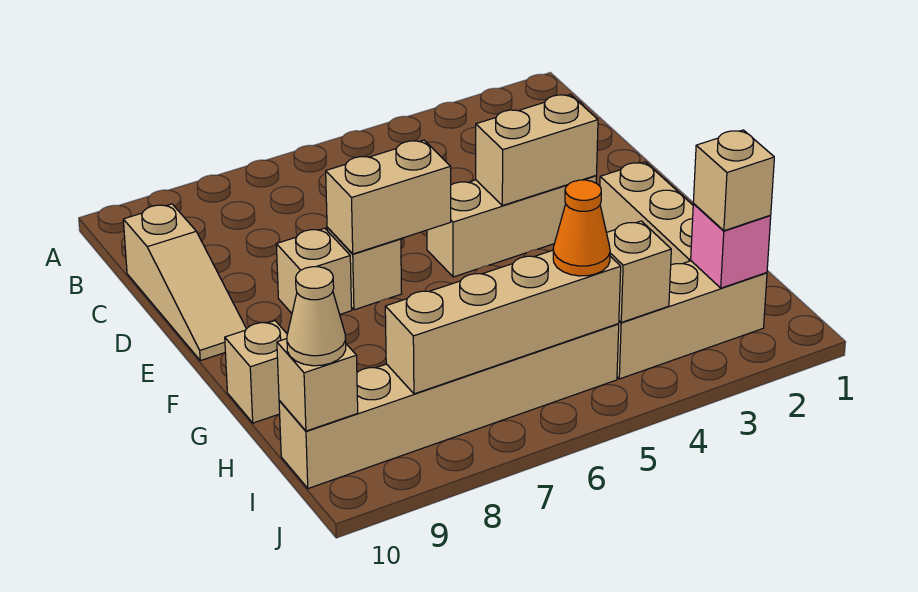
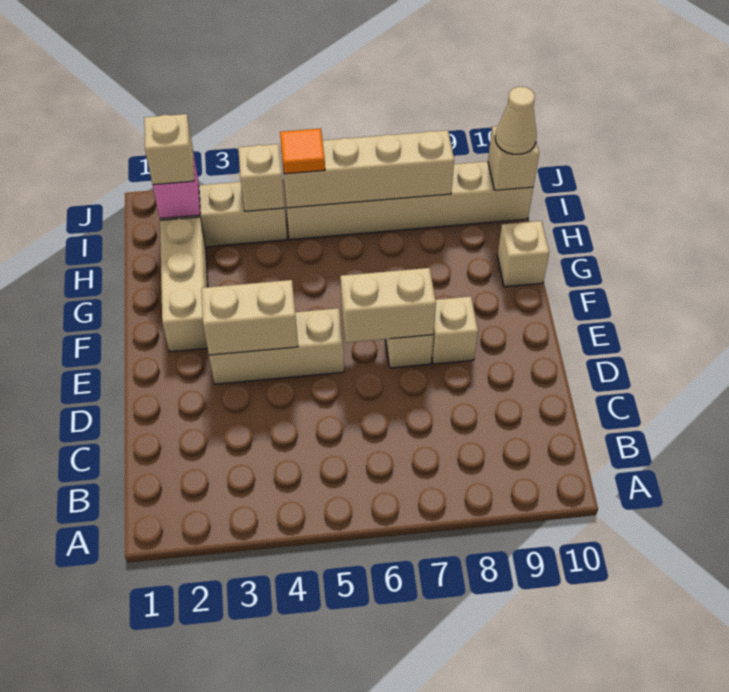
tan 1x3 slope [123,204,246,361] -> none
orange 1x1 cone [553,180,610,276] -> orange 1x1 tile [280,128,325,174]

